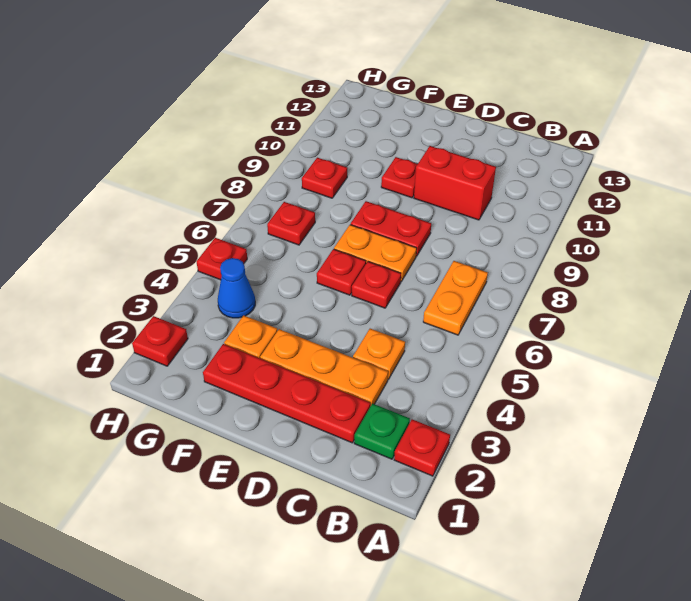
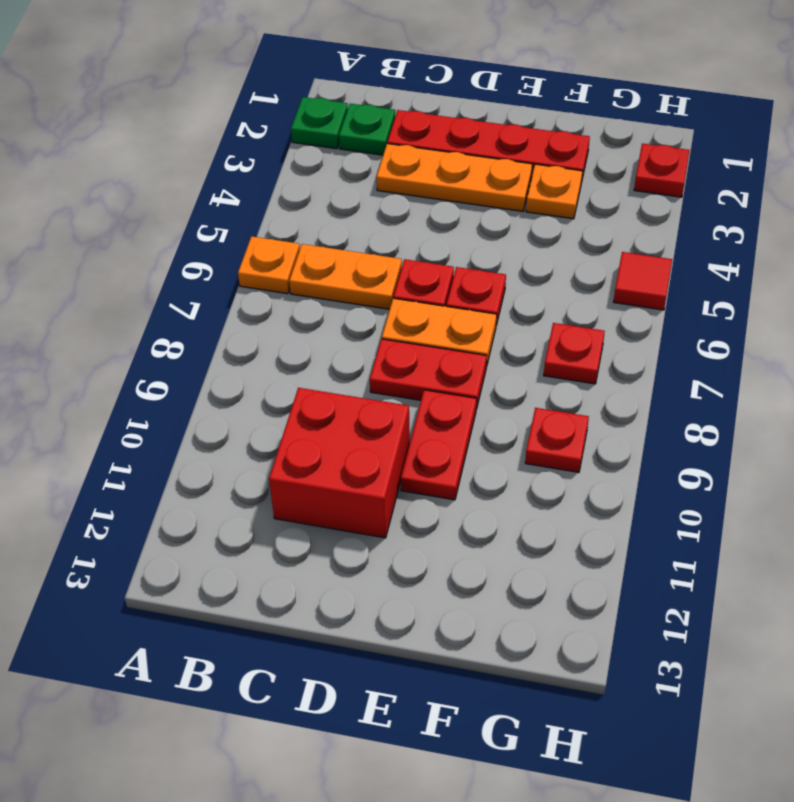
red 1x1 plate [394,419,450,476] -> green 1x1 plate [291,97,348,149]
orange 1x2 plate [423,261,488,335] -> orange 1x2 plate turned to [289,244,402,309]
orange 1x1 plate [353,329,405,379] -> orange 1x1 plate moved to [238,236,300,294]
red 1x2 brick [414,146,496,220] -> red 2x2 brick [269,388,410,538]
red 1x1 plate [381,157,417,198] -> red 1x2 plate [401,390,477,500]
blue 1x1 cone [218,258,255,318] -> none
red 1x1 plate [197,238,247,280] -> red 1x1 tile [614,252,672,310]

